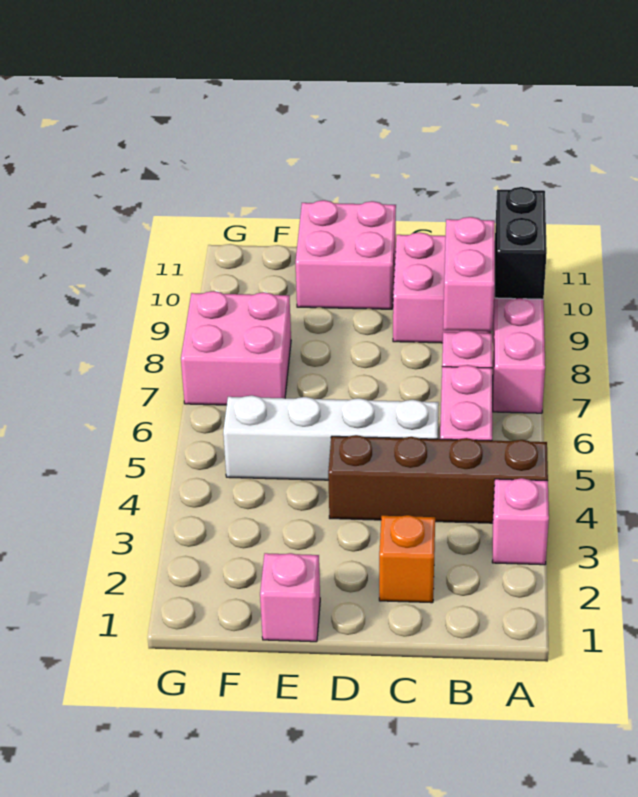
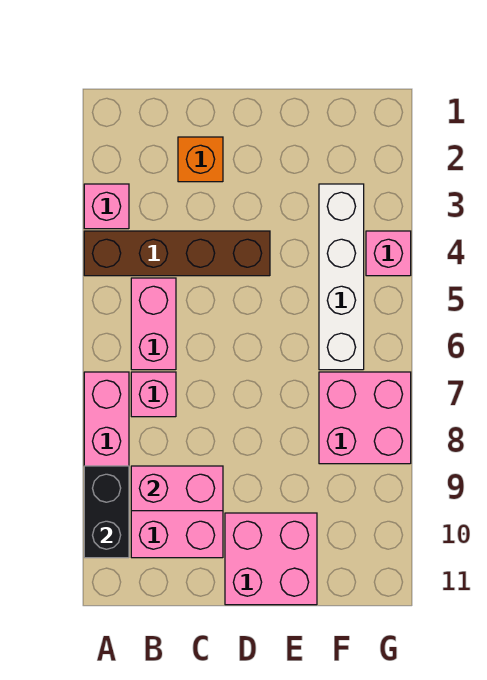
pink 1x2 brick [443,217,495,331] -> pink 1x2 brick turned to [131,466,223,511]
white 1x4 brick [223,395,439,480] -> white 1x4 brick turned to [319,184,364,370]
pink 1x1 brick [260,553,320,642] -> pink 1x1 brick moved to [366,231,411,276]

